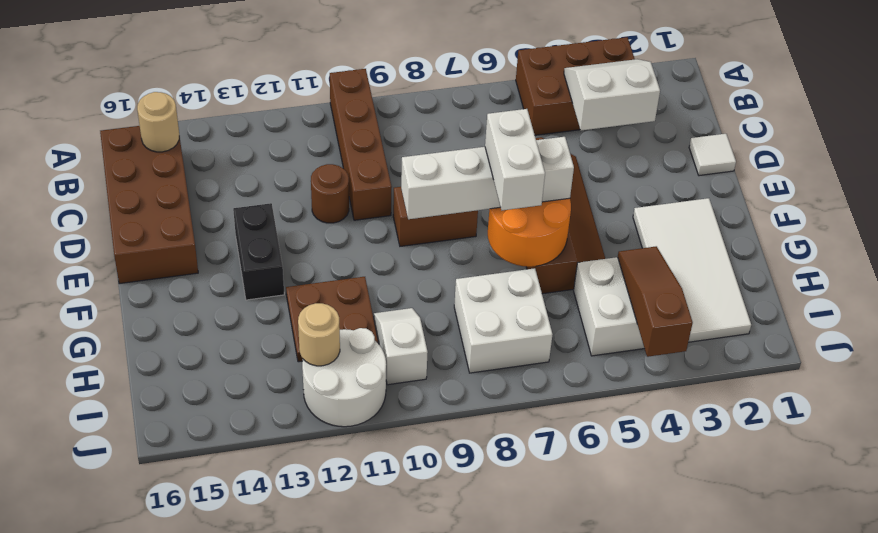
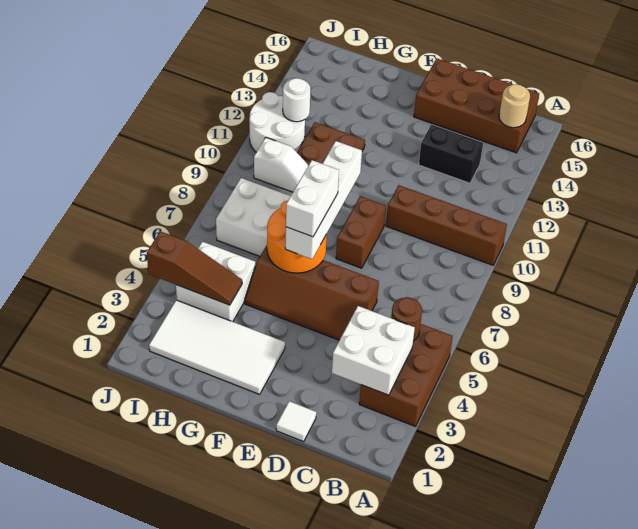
white 2x2 slope [564,59,660,130] -> white 2x2 brick [332,306,415,395]
brown 1x1 round brick [311,164,349,223] -> brown 1x1 round brick moved to [391,297,422,341]
black 1x2 brick [233,203,284,300] -> black 1x2 brick moved to [419,125,483,183]
white 1x2 brick [485,109,545,210] -> white 1x2 brick turned to [286,160,339,237]
tan 1x1 round brick [298,303,340,366] -> white 1x1 round brick [283,78,310,122]

